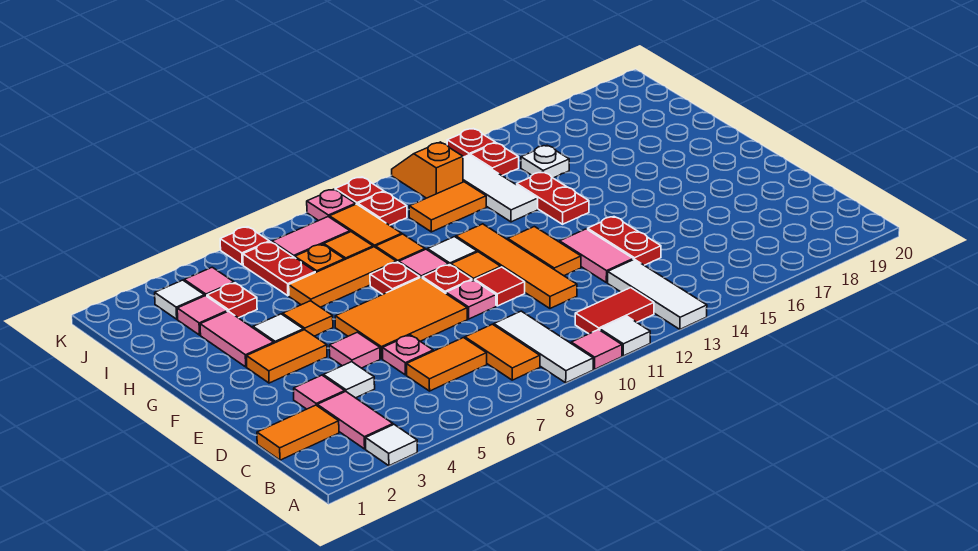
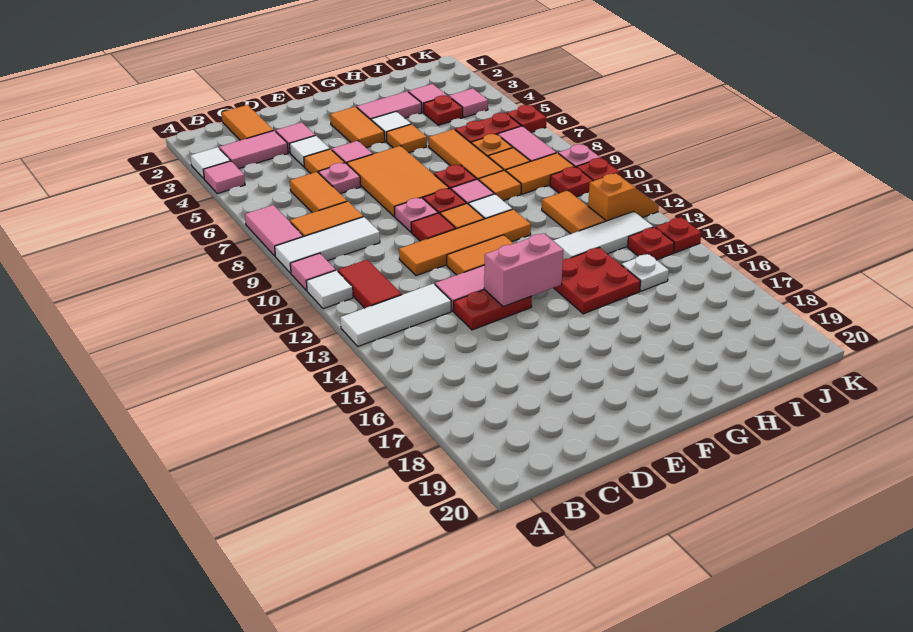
none -> pink 1x1 tile [203,161,245,194]
none -> pink 1x2 tile [245,205,303,256]
none -> orange 1x1 tile [304,149,345,173]
none -> pink 1x2 brick [484,233,563,307]
red 1x2 plate [517,172,589,224] -> red 2x2 plate [554,247,641,314]
white 1x1 tile [155,280,204,319] -> none

